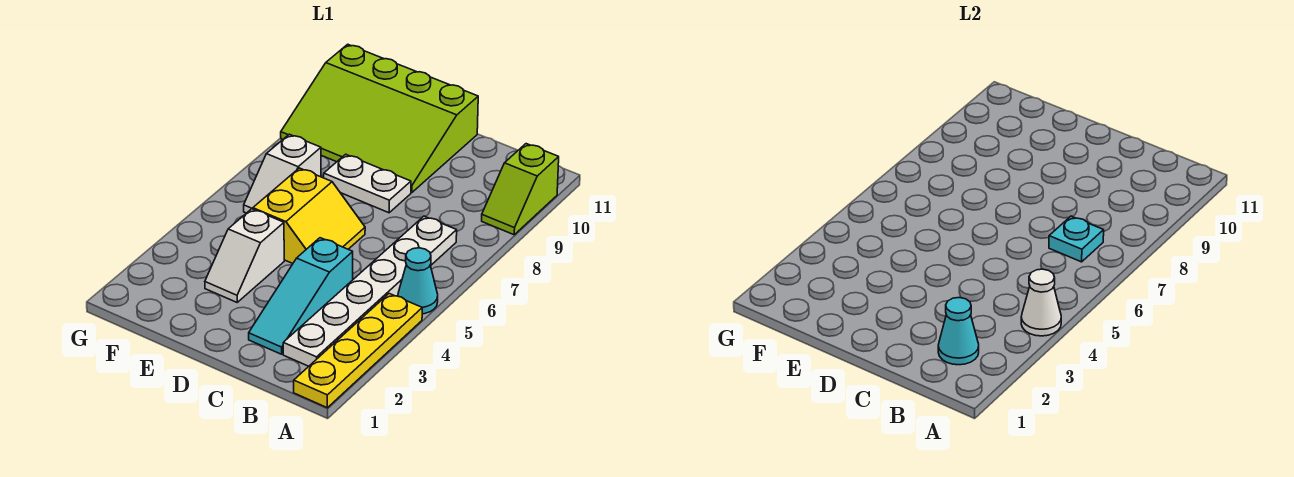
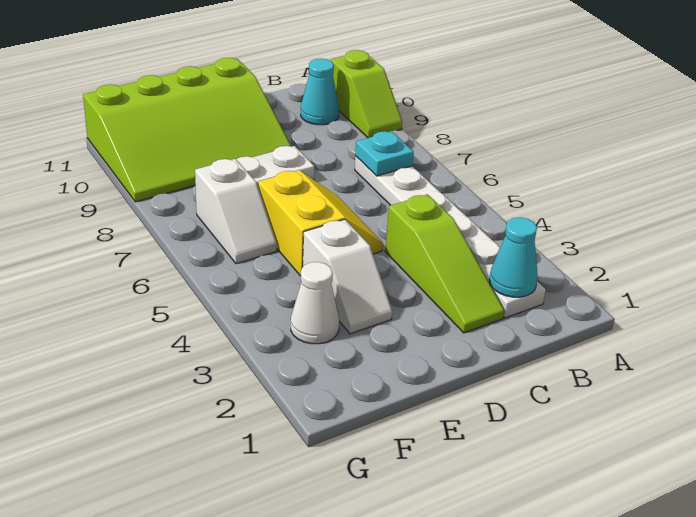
yellow 1x4 plate [294,294,422,408] -> none
white 1x1 cone [1021,269,1061,336] -> white 1x1 cone moved to [291,262,339,344]
cyan 1x1 cone [398,248,438,314] -> cyan 1x1 cone moved to [301,59,339,125]
cyan 1x3 slope [249,238,353,354] -> lime 1x3 slope [385,194,504,333]

